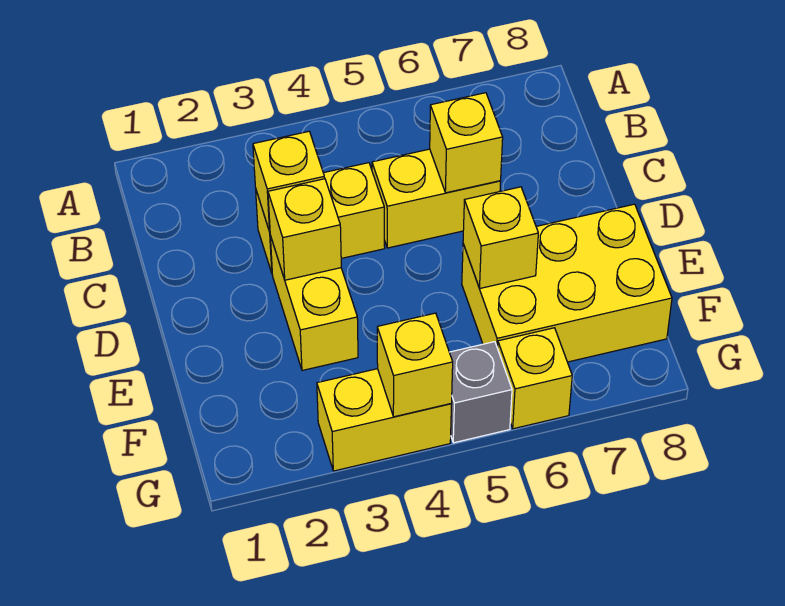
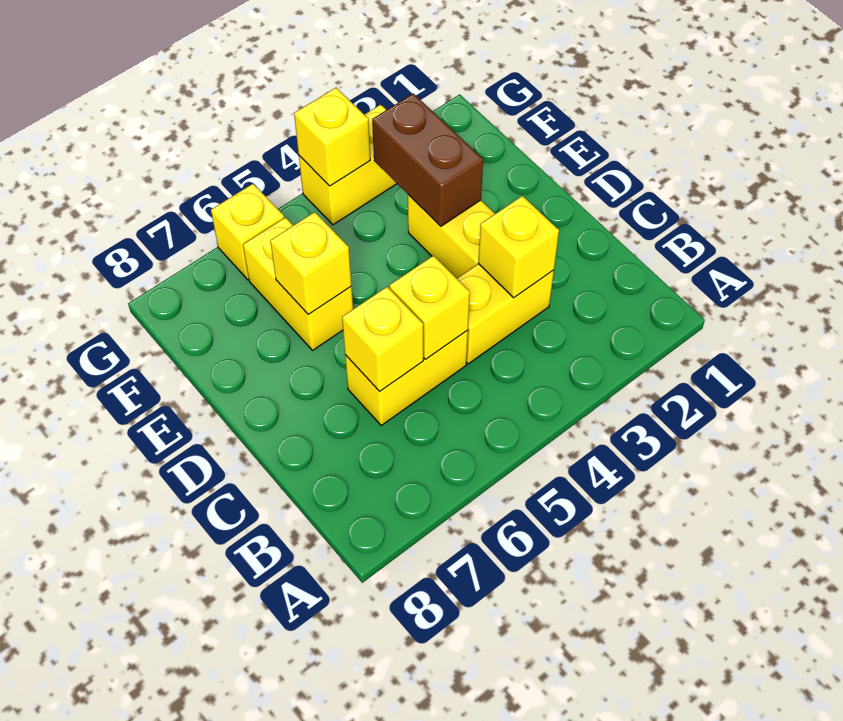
yellow 1x1 brick [268,179,341,280] -> yellow 1x1 brick moved to [389,256,470,359]
none -> brown 1x2 brick [372,93,483,226]
yellow 2x3 brick [462,204,672,362] -> yellow 1x2 brick [243,218,353,350]
grey 1x1 brick [449,342,512,443] -> none

